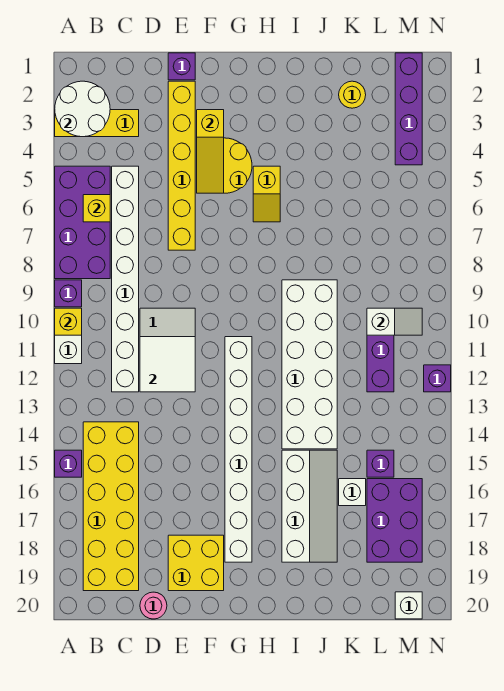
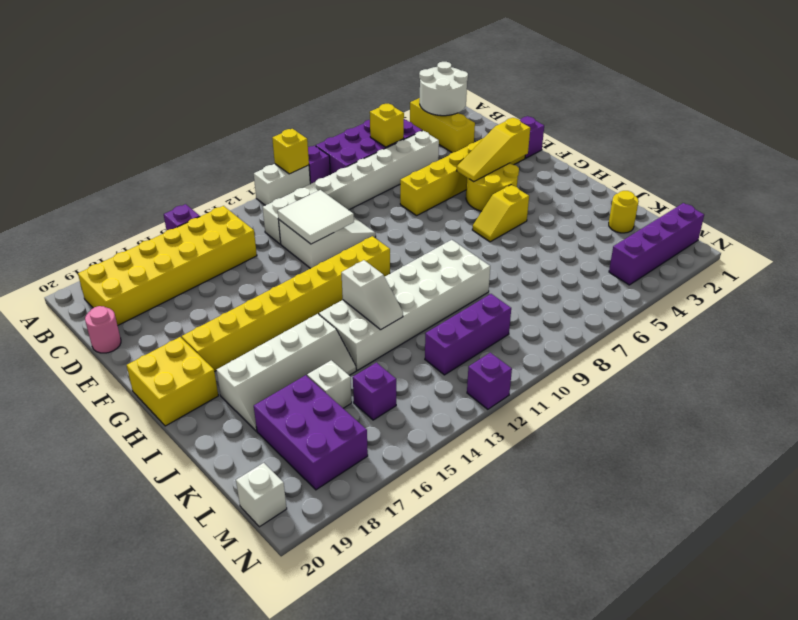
yellow 2x2 brick [168,535,224,591] -> yellow 2x2 brick moved to [127,337,218,426]
white 1x8 brick [225,337,252,562] -> yellow 1x8 brick [182,236,390,372]
white 1x2 slope [367,308,422,335] -> white 1x2 slope moved to [341,260,403,330]
purple 2x3 brick [367,479,422,562] -> purple 2x3 brick turned to [254,375,368,490]

